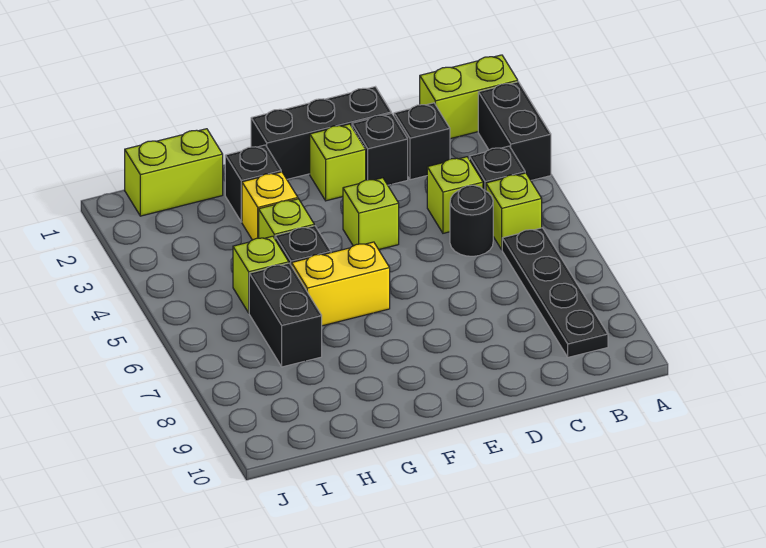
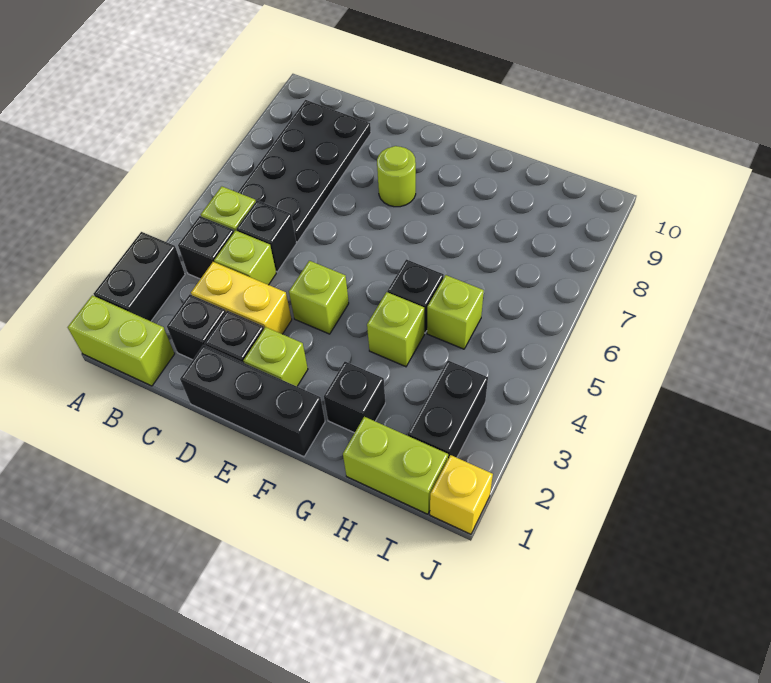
black 1x4 plate [502,228,608,357] -> black 2x4 plate [238,100,371,242]
black 1x1 round brick [450,185,493,256] -> black 1x1 brick [237,200,297,272]
none -> lime 1x1 round brick [377,146,416,207]
yellow 1x2 brick [292,242,390,326] -> yellow 1x2 brick moved to [191,262,292,334]
yellow 1x1 brick [242,172,298,240] -> yellow 1x1 brick moved to [430,455,493,534]
black 1x2 brick [249,263,322,367] -> black 1x2 brick moved to [408,360,488,459]

